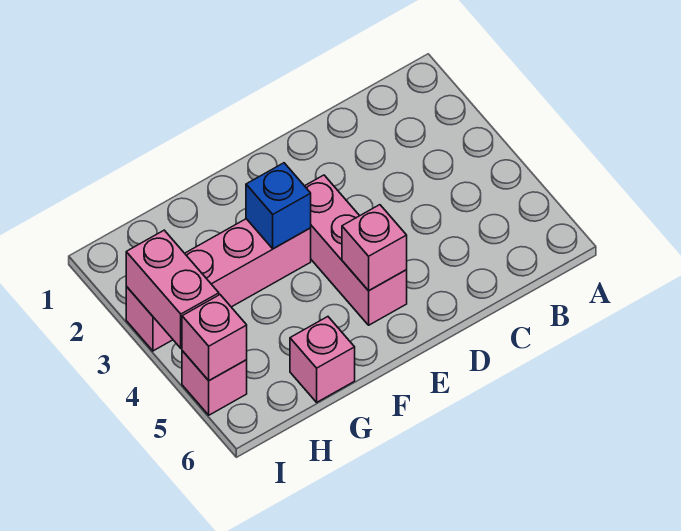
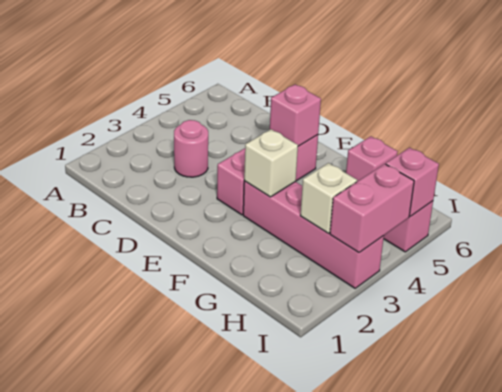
none -> pink 1x1 round brick [174,120,208,177]
blue 1x1 brick [246,163,311,249] -> white 1x1 brick [244,129,298,197]
none -> white 1x1 brick [300,163,357,233]

